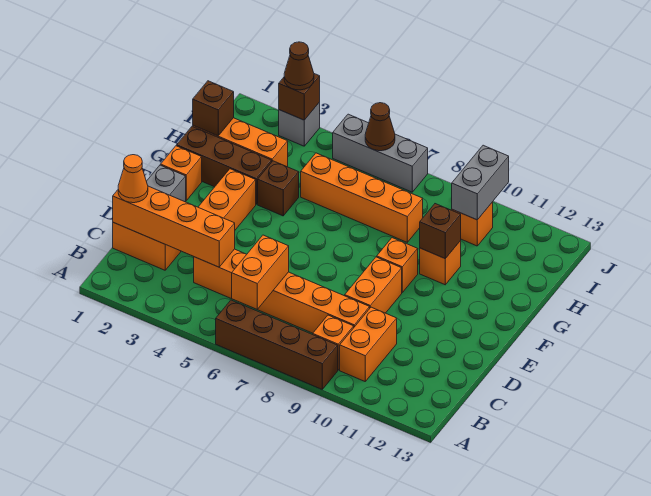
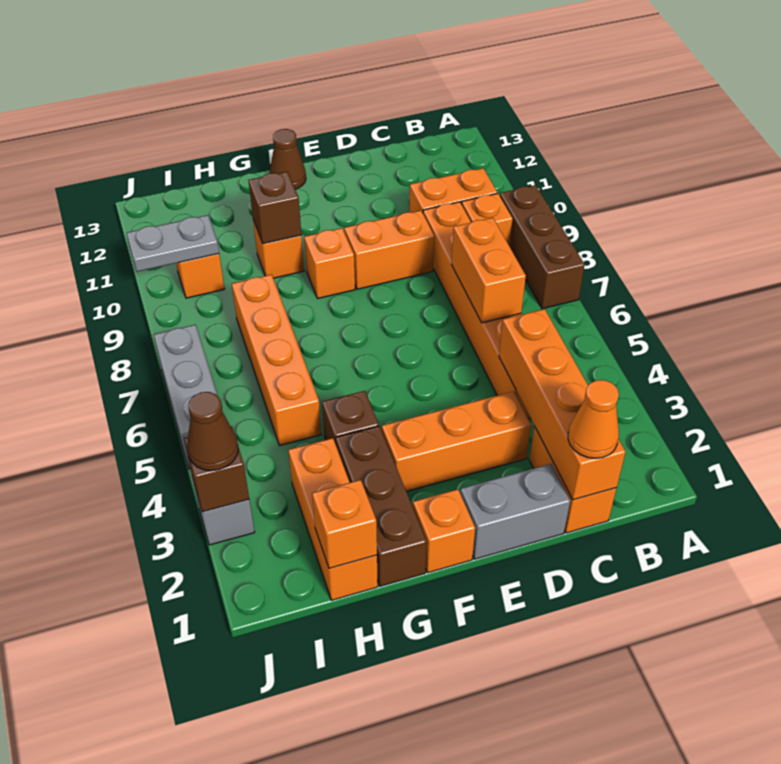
brown 1x4 brick [216,300,338,389] -> brown 1x3 brick [500,185,585,309]
orange 1x2 brick [232,235,289,309] -> orange 1x2 brick turned to [452,218,526,323]
brown 1x1 brick [193,81,234,136] -> orange 1x1 brick [312,480,377,568]
grey 1x2 brick [452,145,509,220] -> grey 1x2 plate [127,215,219,272]
brown 1x1 cone [365,103,395,151] -> brown 1x1 cone moved to [270,129,306,189]

